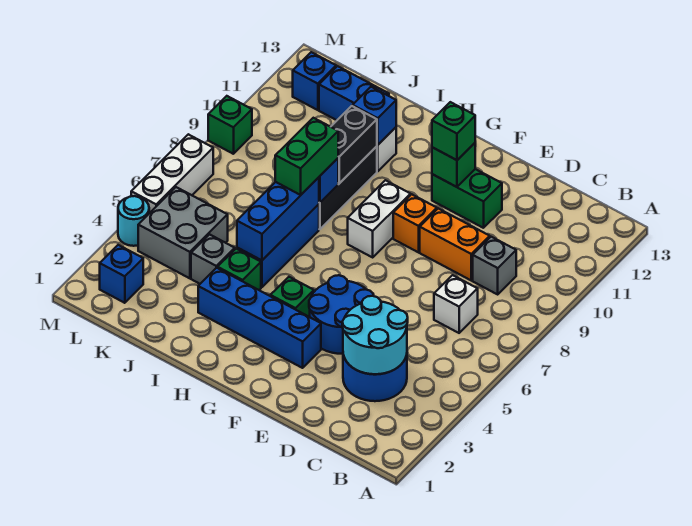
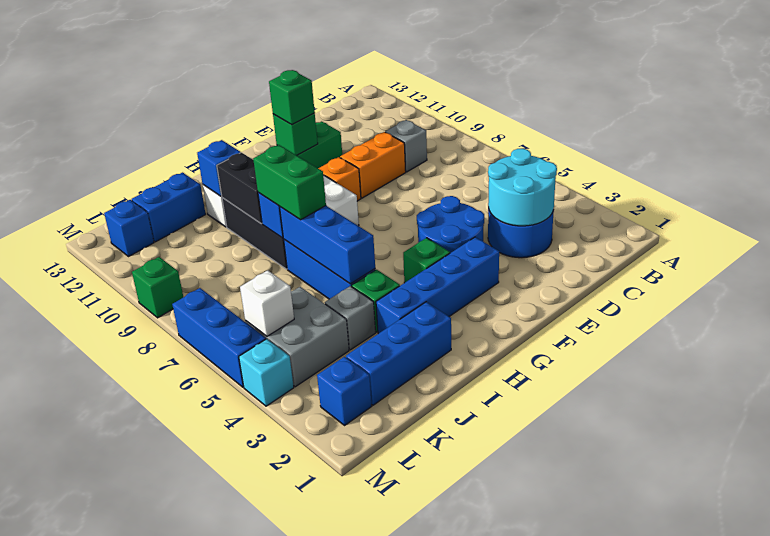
white 1x1 brick [434,275,478,333] -> white 1x1 brick moved to [240,270,294,336]
none -> blue 1x3 brick [346,302,451,405]
cyan 1x1 round brick [118,196,149,246] -> cyan 1x1 brick [239,339,294,406]
white 1x3 brick [131,134,213,213] -> blue 1x3 brick [172,288,266,387]

